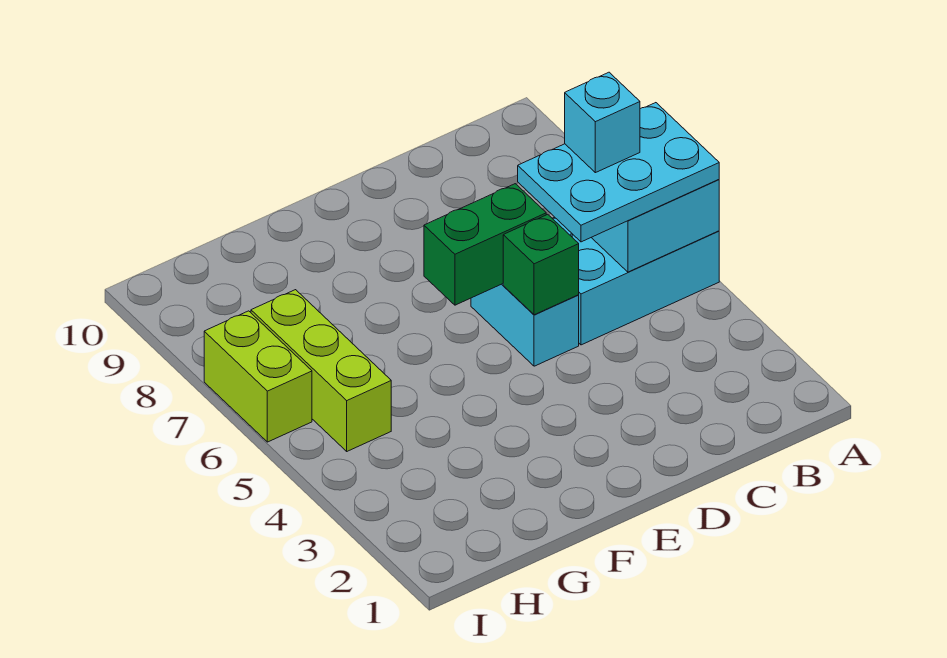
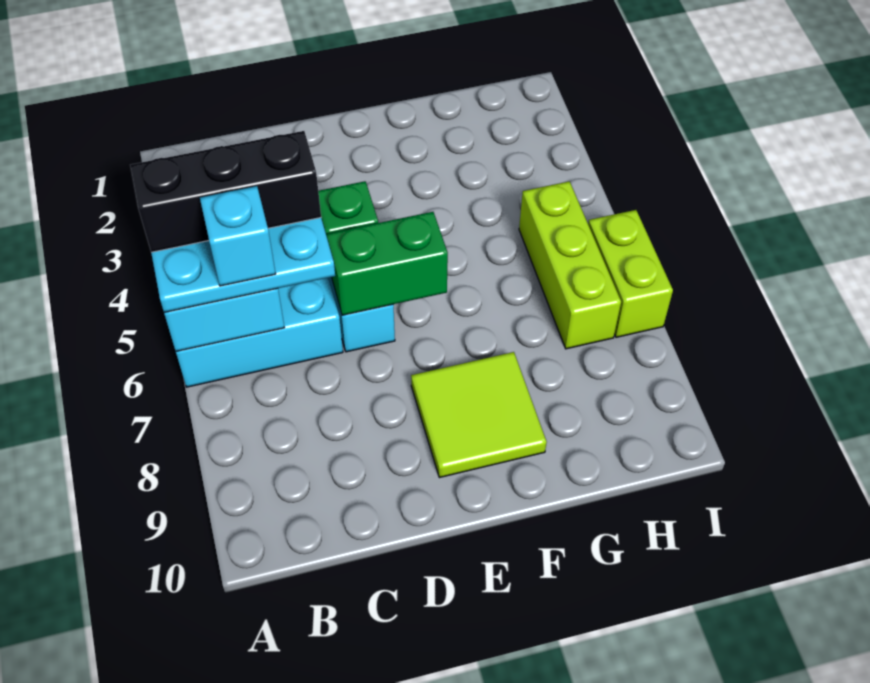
none -> black 1x3 brick [130,131,321,252]
none -> lime 2x2 tile [411,352,547,478]

